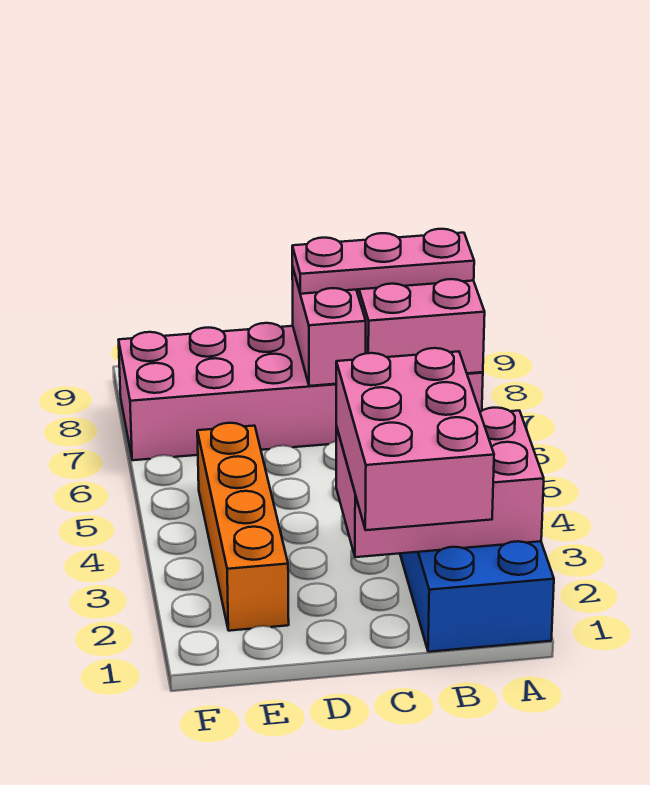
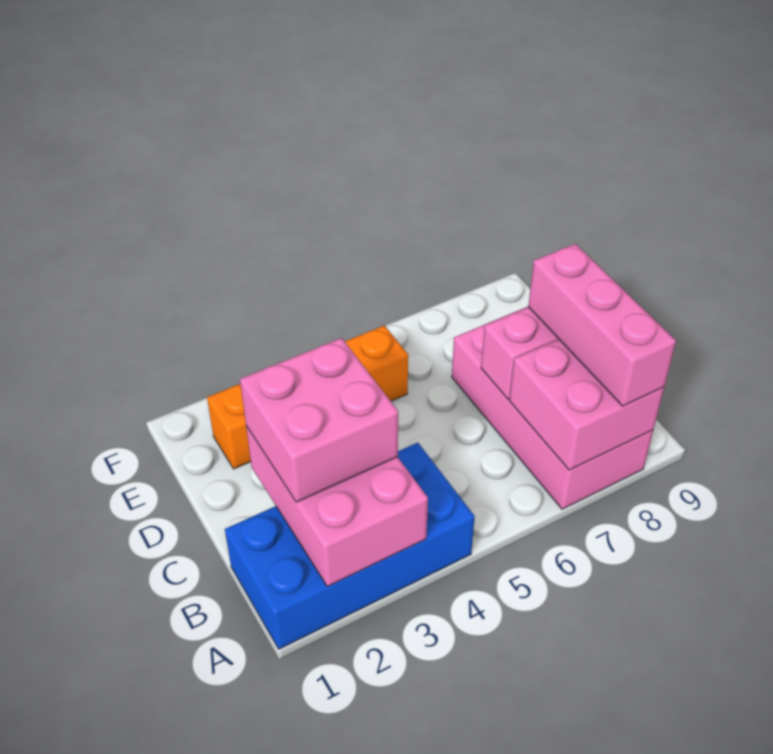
pink 2x6 brick [119,323,483,460] -> pink 2x4 brick [452,307,653,509]
pink 1x3 plate [292,229,474,294] -> pink 1x3 brick [528,244,676,406]
pink 2x3 brick [336,348,494,530] -> pink 2x2 brick [240,338,398,502]

